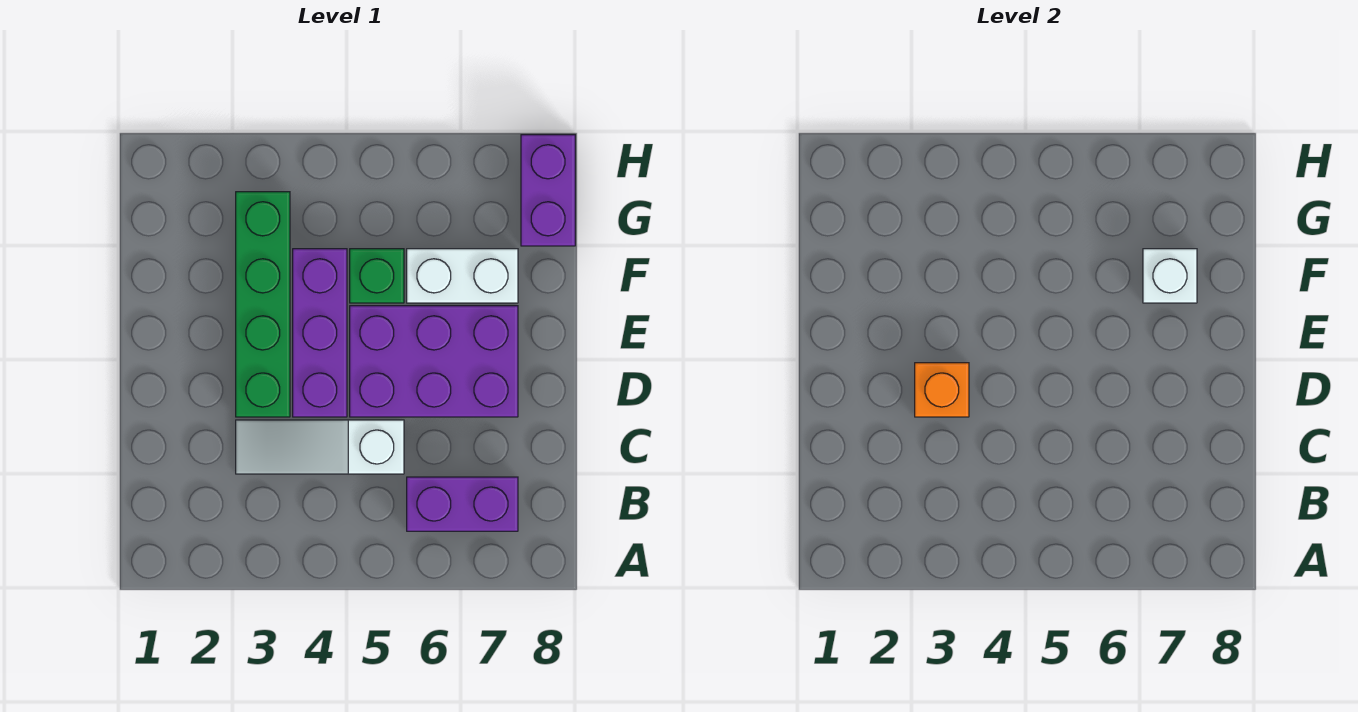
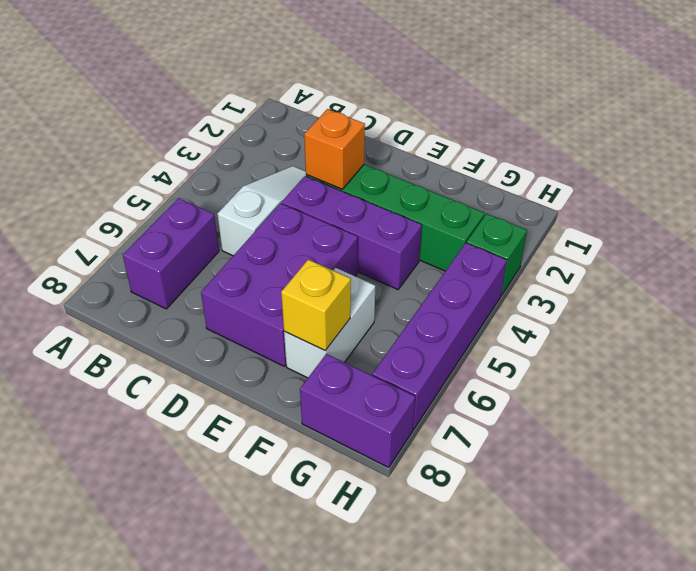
green 1x1 brick [350,249,404,303] -> green 1x1 brick moved to [467,214,527,295]
white 1x1 brick [1143,249,1197,303] -> yellow 1x1 brick [281,260,351,351]
none -> purple 1x4 brick [372,243,507,429]

